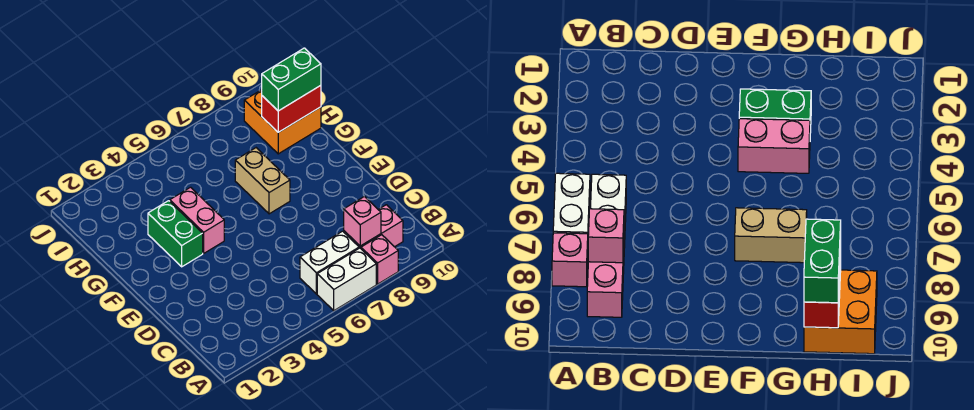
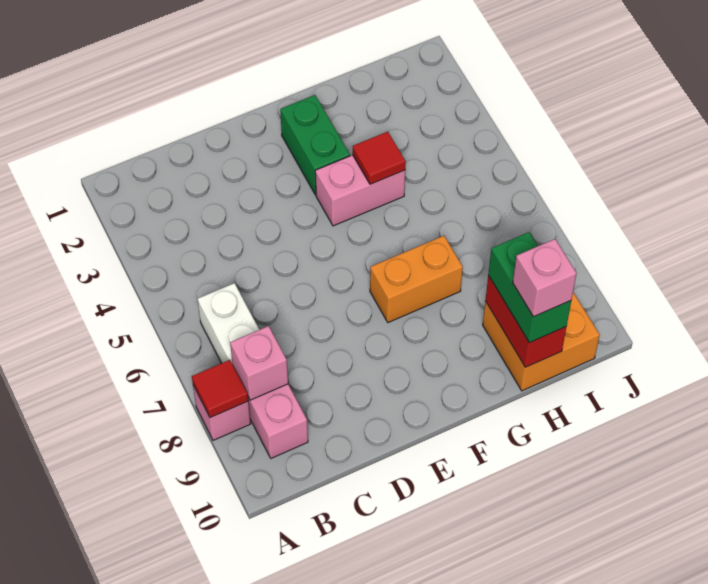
white 1x2 brick [317,248,376,311] -> none
none -> red 1x1 tile [192,360,248,418]
green 1x2 brick [148,201,203,267] -> green 1x2 brick turned to [280,95,350,195]
tan 1x2 brick [235,148,290,214] -> orange 1x2 brick [370,236,463,323]
none -> red 1x1 tile [353,132,406,184]
none -> pink 1x1 brick [513,239,577,317]

